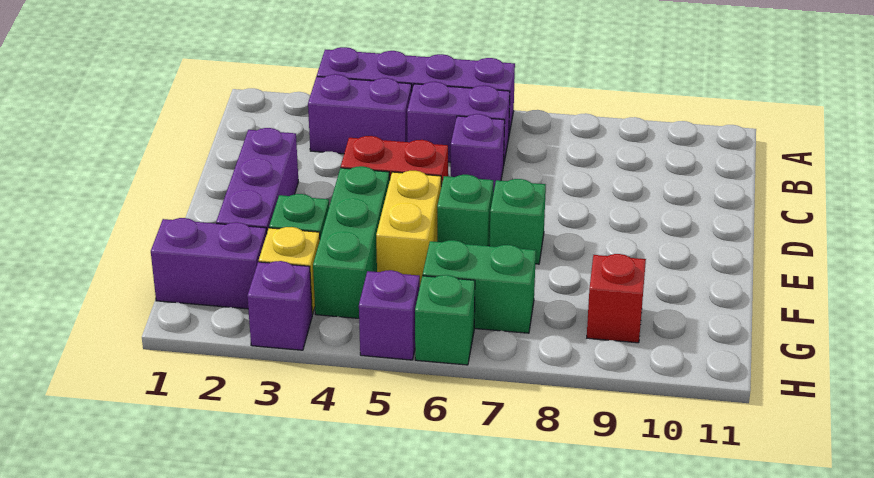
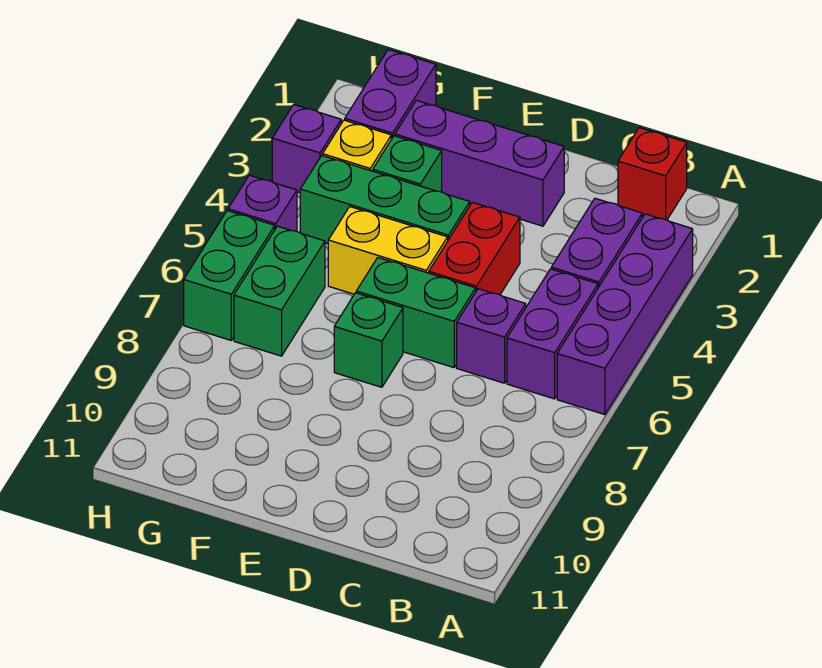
green 1x1 brick [437,175,493,246] -> green 1x2 brick [356,258,476,368]
red 1x1 brick [587,254,646,343] -> red 1x1 brick moved to [618,128,687,220]
green 1x1 brick [415,275,475,365] -> green 1x2 brick [184,211,275,340]

